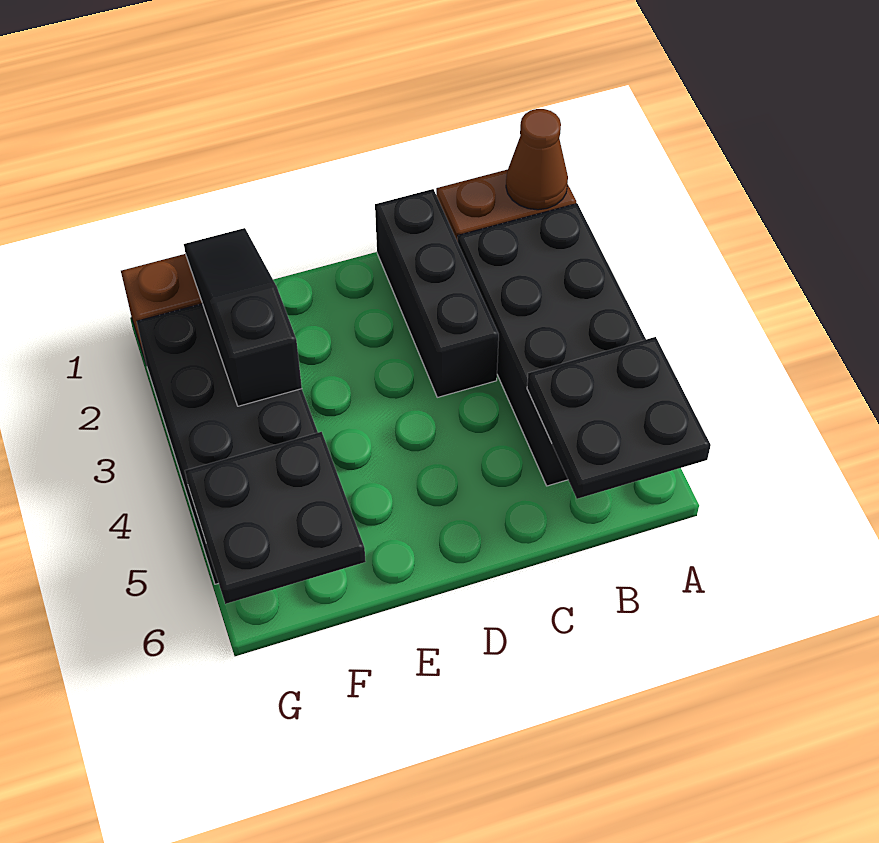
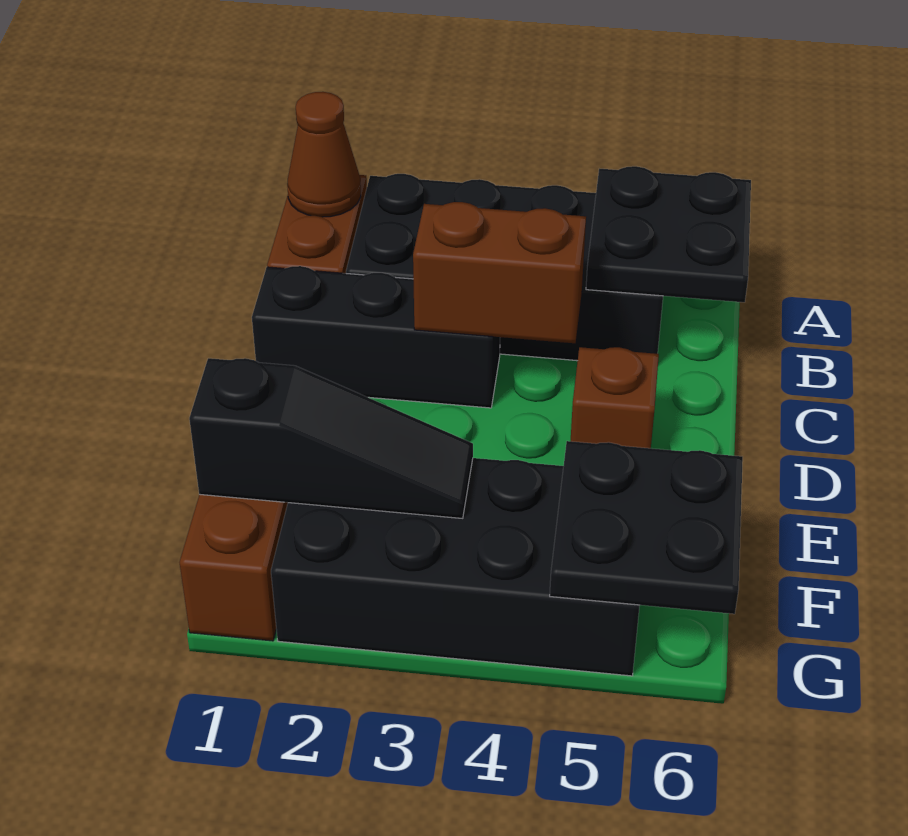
none -> brown 1x2 brick [413,202,586,343]
none -> brown 1x1 brick [571,347,659,448]
black 1x3 slope [184,228,302,406] -> black 1x3 slope turned to [189,358,473,518]

